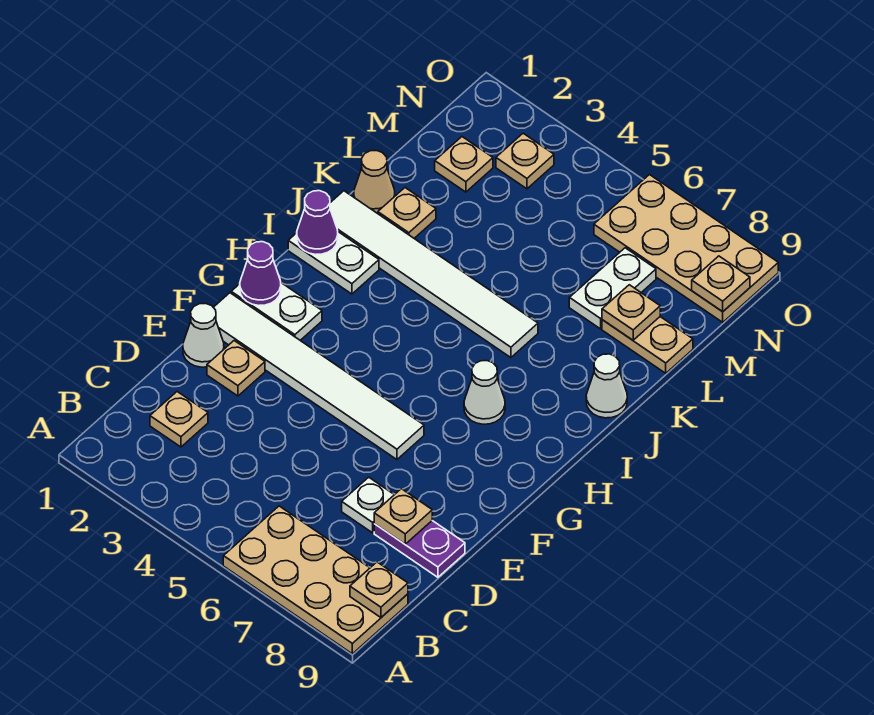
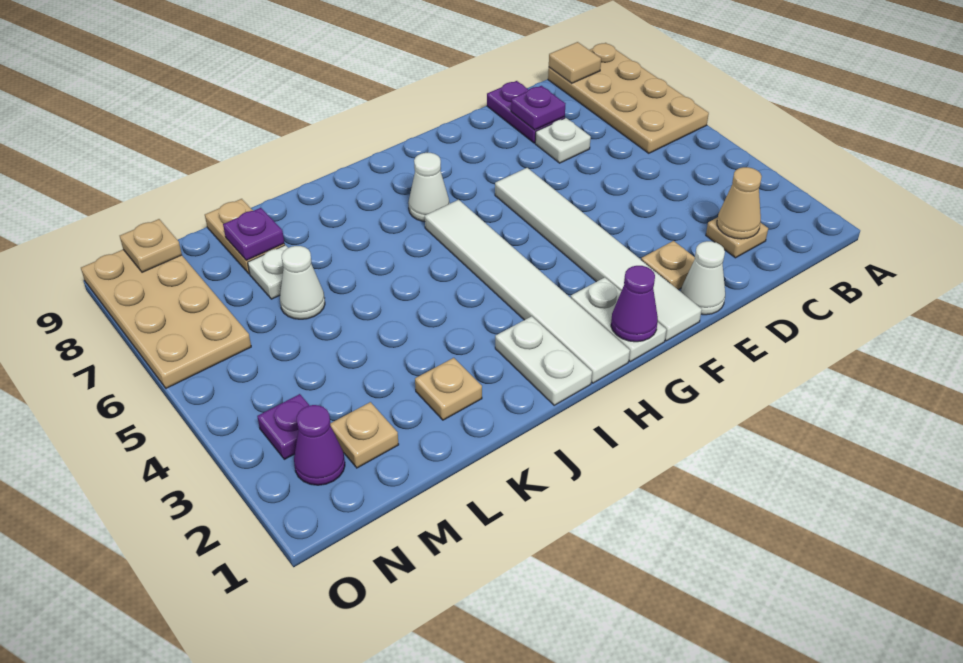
tan 1x1 plate [350,562,408,617] -> tan 1x1 tile [549,42,601,83]
tan 1x1 plate [374,489,432,544] -> purple 1x1 plate [511,86,565,130]
purple 1x1 cone [297,191,338,255] -> purple 1x1 cone moved to [294,405,345,485]
white 1x6 tile [330,191,538,358] -> white 1x6 tile moved to [425,200,630,383]
white 1x1 cone [586,354,627,418] -> white 1x1 cone moved to [280,246,325,319]
tan 1x1 cone [354,151,395,214] -> tan 1x1 cone moved to [717,167,762,239]
white 1x2 plate [569,248,656,329] -> white 1x1 plate [248,245,288,299]
tan 1x1 plate [602,285,660,340] -> purple 1x1 plate [223,208,284,260]
tan 1x1 plate [496,133,554,189] -> purple 1x1 plate [257,394,310,459]

